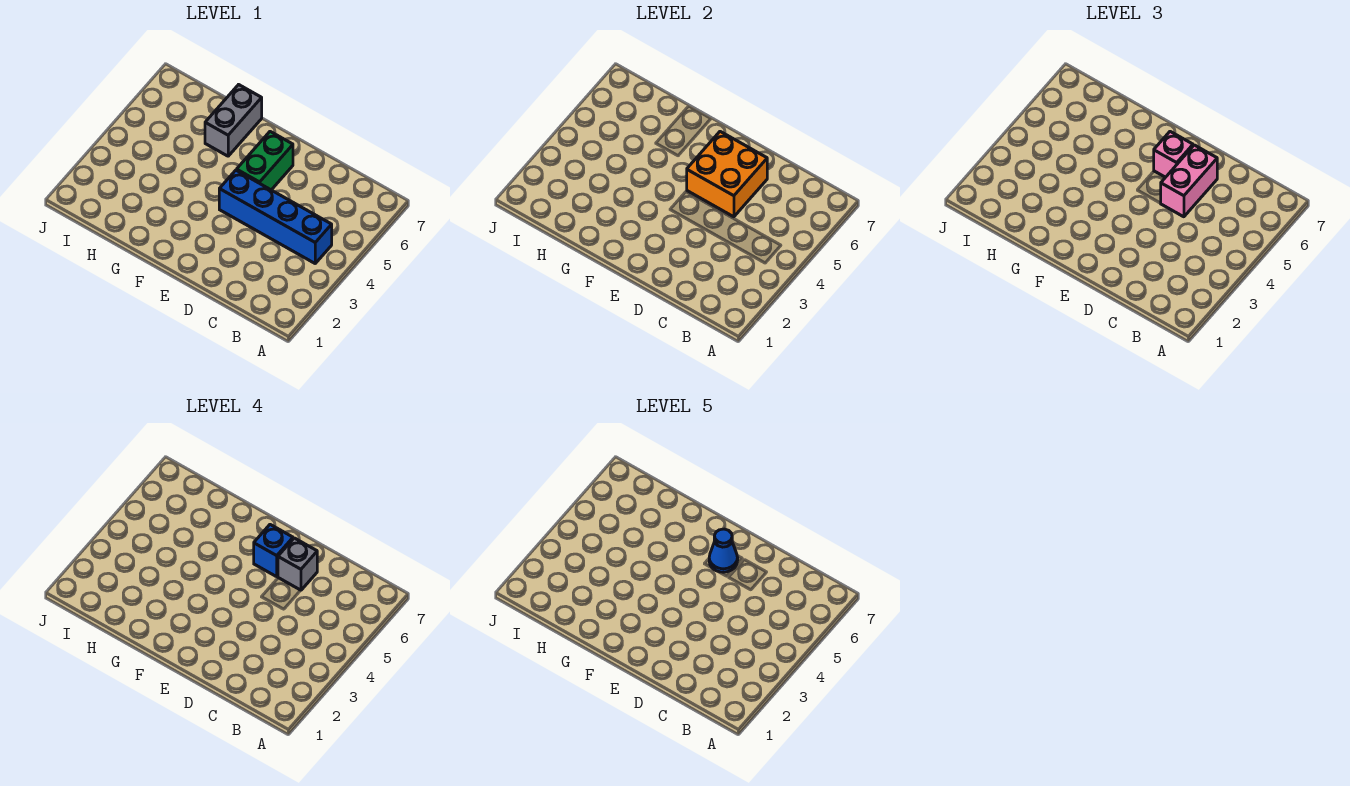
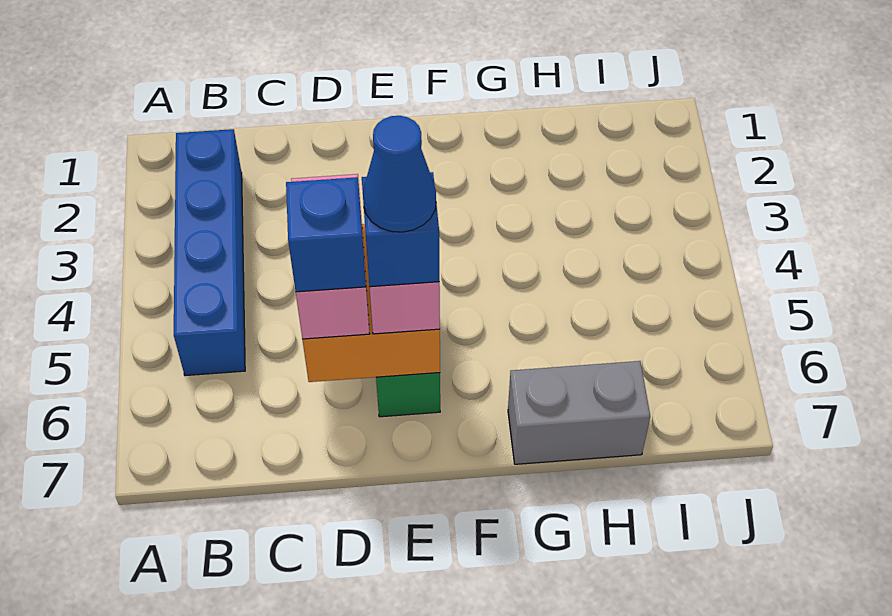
blue 1x4 brick [219,170,332,263] -> blue 1x4 brick turned to [174,129,245,376]
grey 1x1 brick [278,538,317,590] -> blue 1x1 brick [286,177,366,292]
grey 1x2 brick [205,85,262,156] -> grey 1x2 brick turned to [508,361,650,464]

